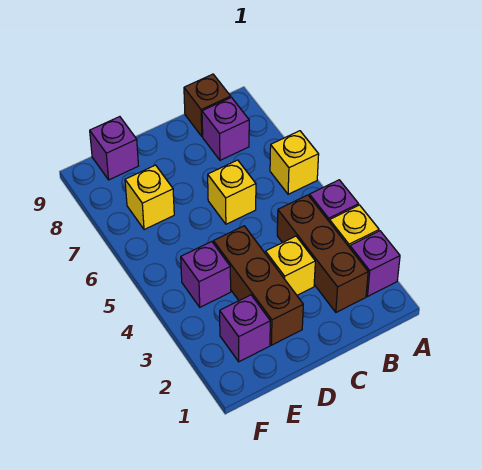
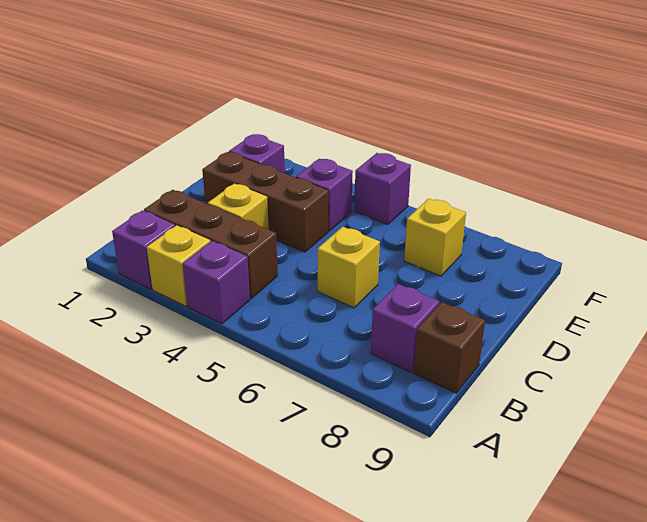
yellow 1x1 brick [270,131,319,194] -> none
purple 1x1 brick [90,117,138,180] -> purple 1x1 brick moved to [354,153,411,225]

